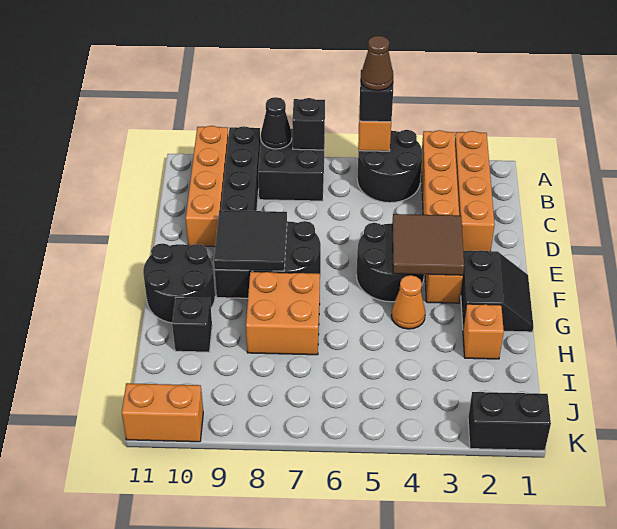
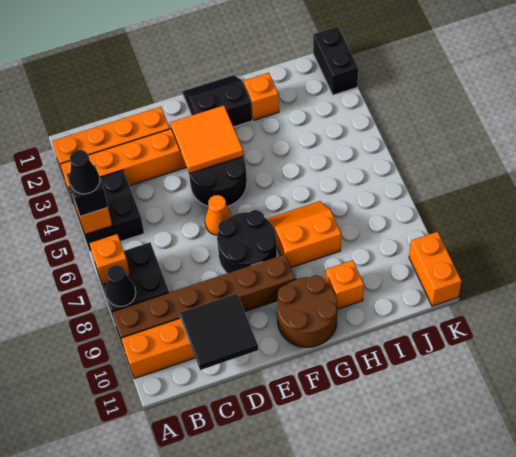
black 2x2 round brick [357,130,423,203] -> black 2x2 brick [68,170,144,251]
brown 1x1 cone [361,36,393,90] -> black 1x1 cone [69,150,100,194]
black 1x1 brick [292,98,325,150] -> orange 1x1 brick [89,234,130,284]
black 1x6 brick [215,126,261,298] -> brown 1x6 brick [112,254,295,349]
brown 2x2 tile [392,214,464,275] -> orange 2x2 tile [171,105,244,174]
black 2x2 tile [214,210,287,271] -> black 2x2 tile moved to [180,294,258,370]
black 2x2 round brick [143,243,215,323] -> brown 2x2 round brick [277,275,337,347]
orange 1x1 cone [391,275,425,329] -> orange 1x1 cone moved to [205,195,232,235]
orange 2x2 brick [246,272,320,355] -> orange 2x2 slope [267,201,341,268]
black 1x1 brick [172,297,212,352] -> orange 1x1 brick [326,260,364,309]

